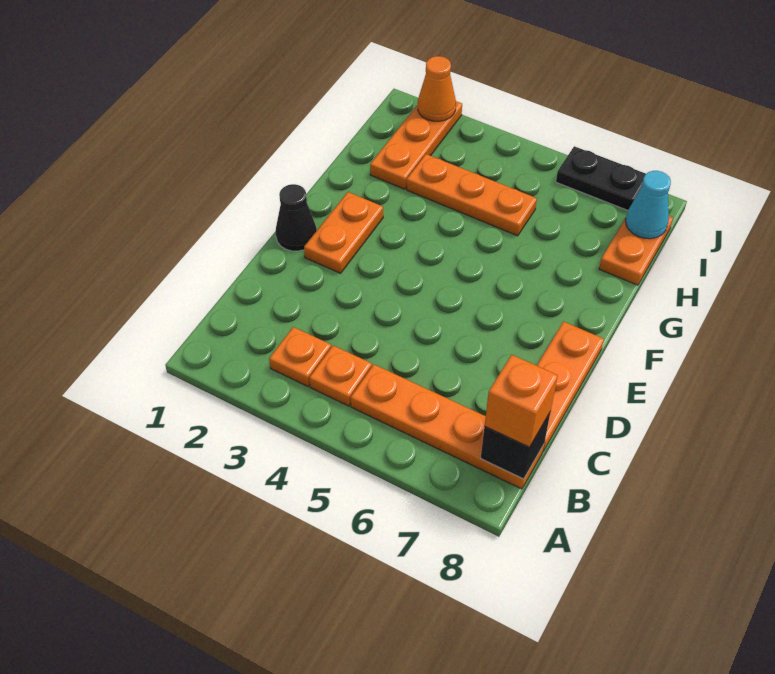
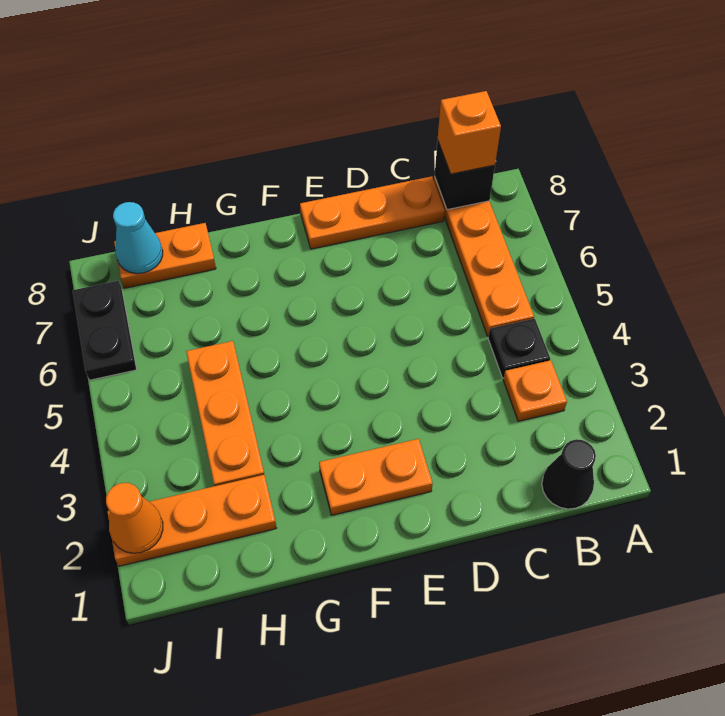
orange 1x1 plate [310,346,372,406] -> black 1x1 plate [488,319,550,378]
black 1x1 cone [275,184,317,251] -> black 1x1 cone moved to [542,439,596,509]

